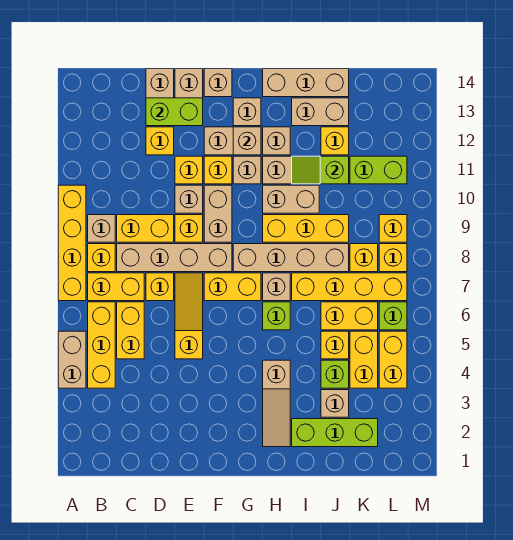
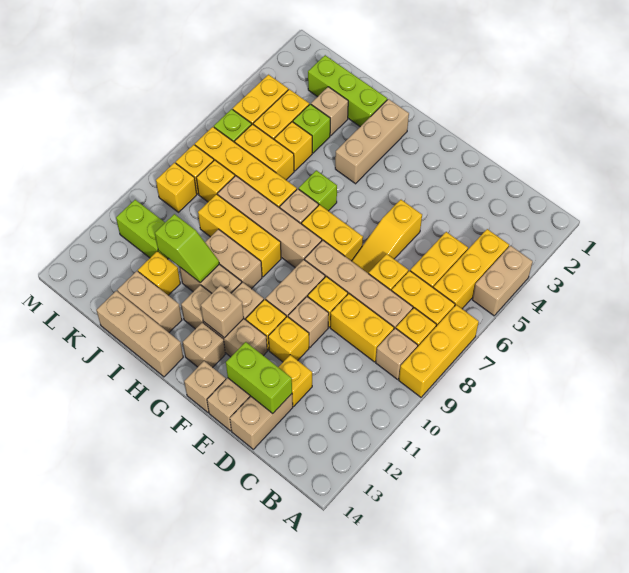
yellow 1x4 brick [58,185,86,301] -> yellow 1x3 brick [399,305,479,397]
tan 1x3 slope [263,360,290,447] -> tan 1x3 brick [335,99,409,184]

